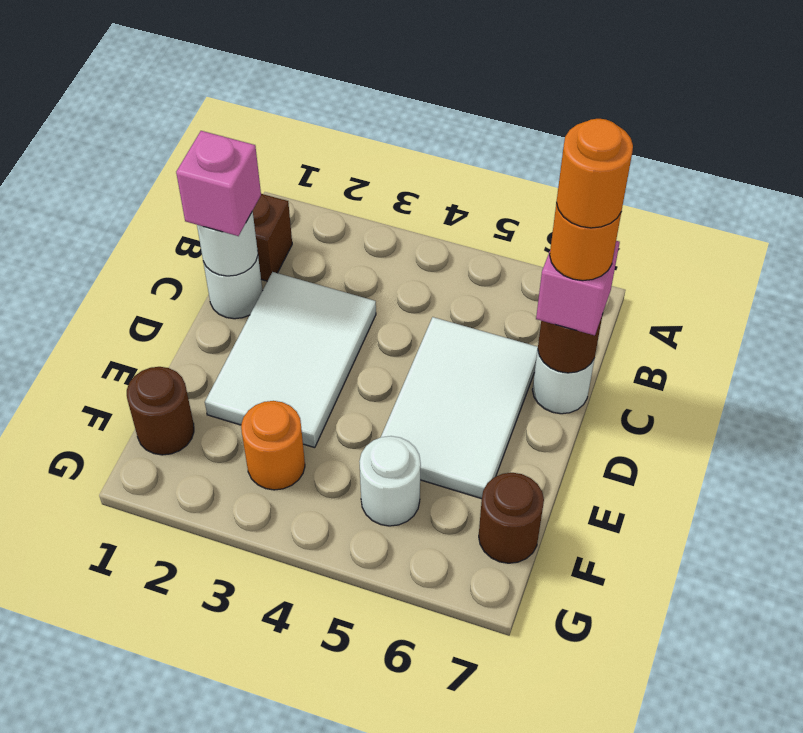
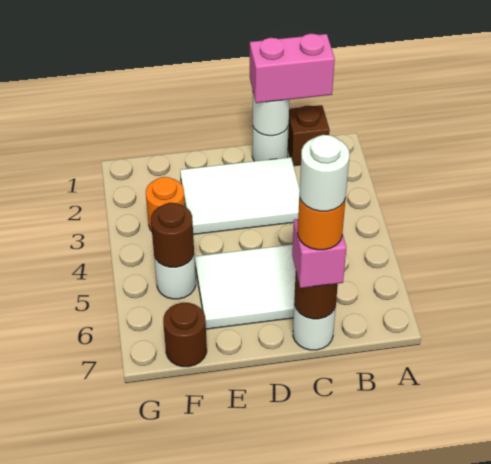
pink 1x1 brick [176,131,261,236] -> pink 1x2 brick [250,34,335,103]
orange 1x1 round brick [556,119,633,228] -> white 1x1 round brick [299,135,350,211]
brown 1x1 round brick [127,367,194,455] -> brown 1x1 round brick moved to [151,203,194,267]

